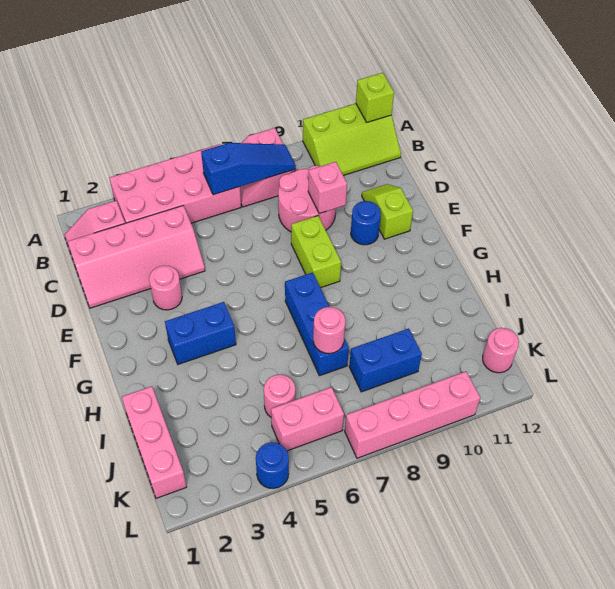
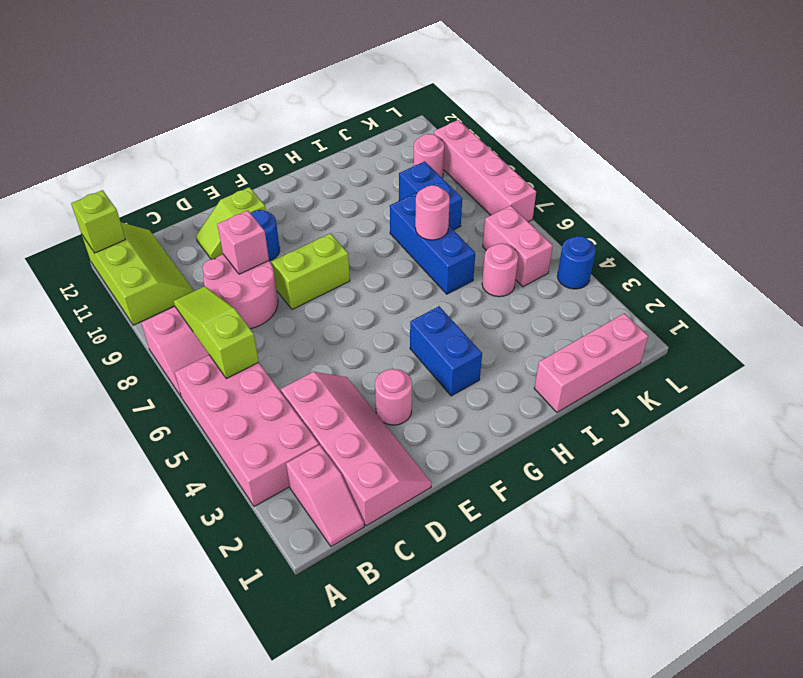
blue 1x3 slope [201,143,296,195] -> lime 1x3 slope [174,286,259,379]
blue 1x3 brick [285,272,349,376] -> blue 1x3 brick turned to [390,193,475,294]
pink 1x1 round brick [483,328,519,373] -> pink 1x1 round brick moved to [413,134,444,178]

